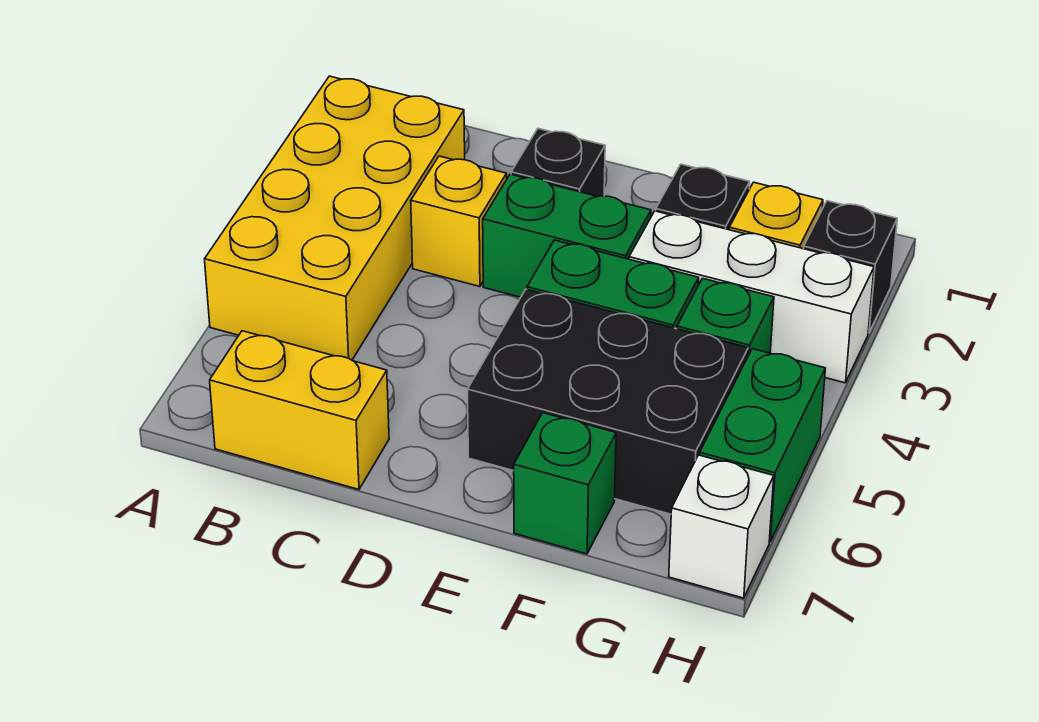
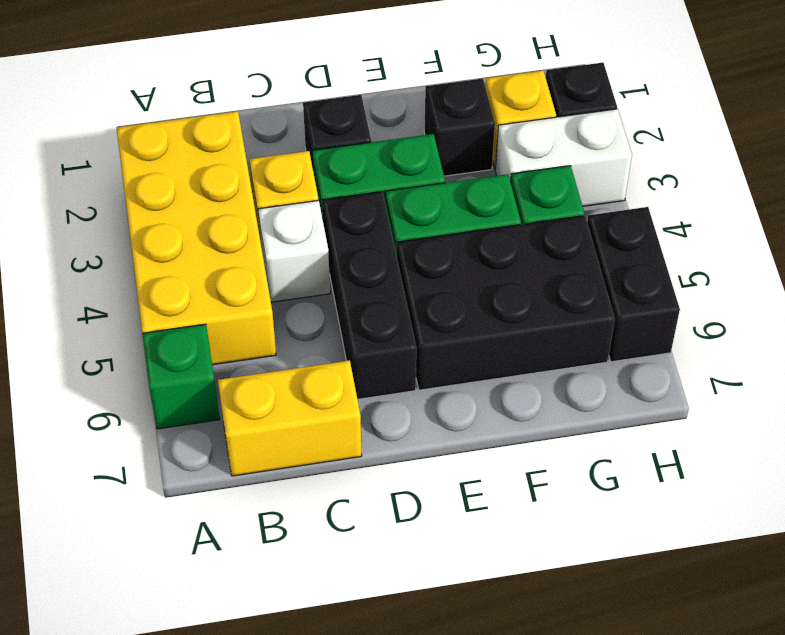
none -> black 1x3 brick [322,192,416,399]
white 1x3 brick [629,211,874,383] -> white 1x2 brick [495,109,632,206]
green 1x1 brick [514,413,616,554] -> green 1x1 brick moved to [142,324,220,429]
green 1x2 brick [700,349,825,542] -> black 1x2 brick [587,207,680,362]
white 1x1 brick [669,455,774,598] -> white 1x1 brick moved to [258,200,330,302]

